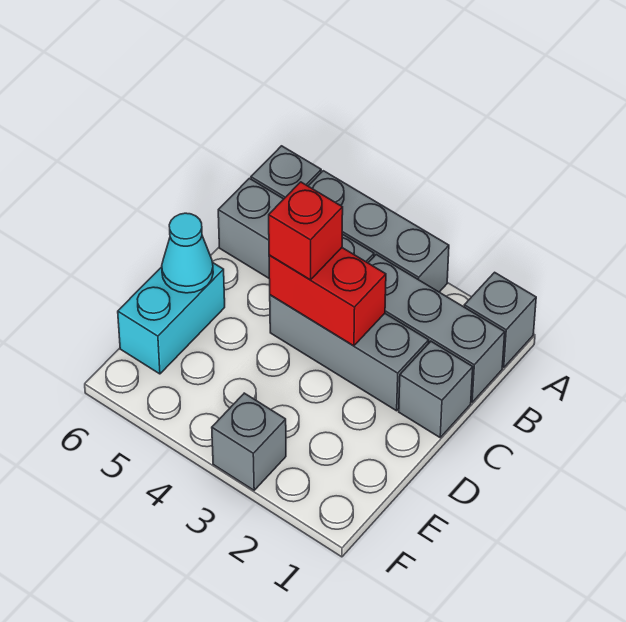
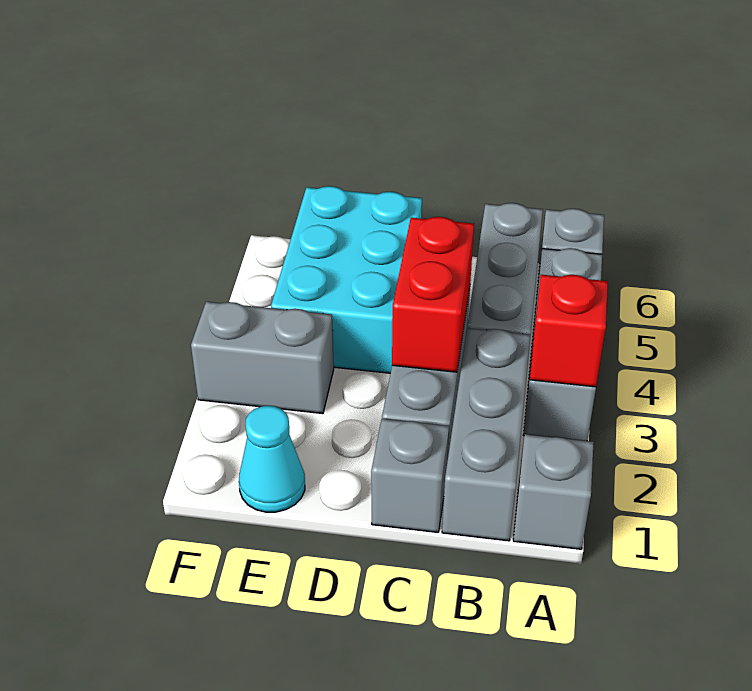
red 1x1 brick [269,182,343,280] -> red 1x1 brick moved to [530,275,608,387]
cyan 1x2 brick [118,262,225,374] -> cyan 2x3 brick [271,186,422,373]
cyan 1x1 cone [162,213,213,293] -> cyan 1x1 cone moved to [239,406,305,512]
grey 1x1 brick [212,393,286,490] -> grey 1x2 brick [191,302,334,414]

